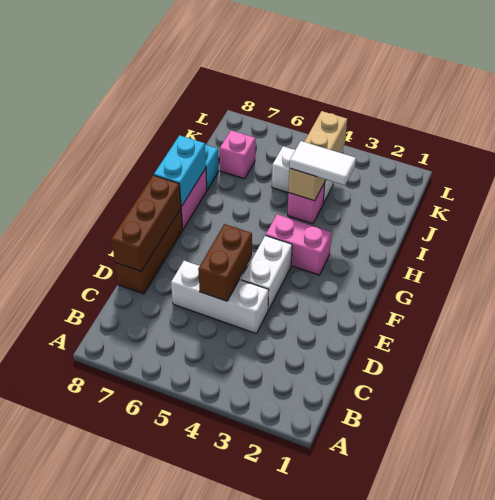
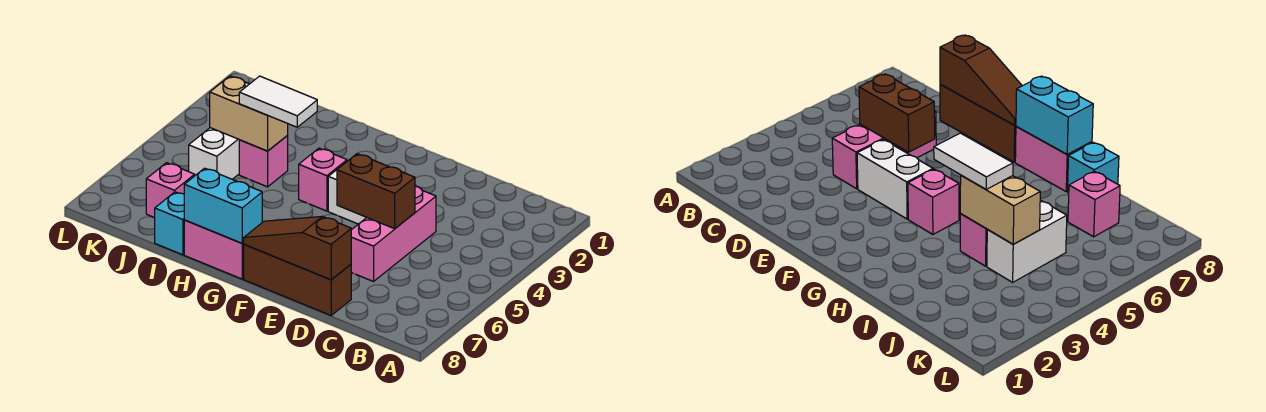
white 1x3 brick [171,261,269,334] -> pink 1x3 brick [351,186,436,282]
brown 1x3 brick [112,175,181,271] -> brown 1x3 slope [244,216,351,280]
pink 1x2 brick [266,215,332,275] -> pink 1x1 brick [299,148,347,211]
white 1x2 tile [290,141,356,185] -> white 1x2 tile turned to [239,76,317,127]
tan 1x3 brick [289,111,347,201] -> tan 1x2 brick [210,76,288,151]

